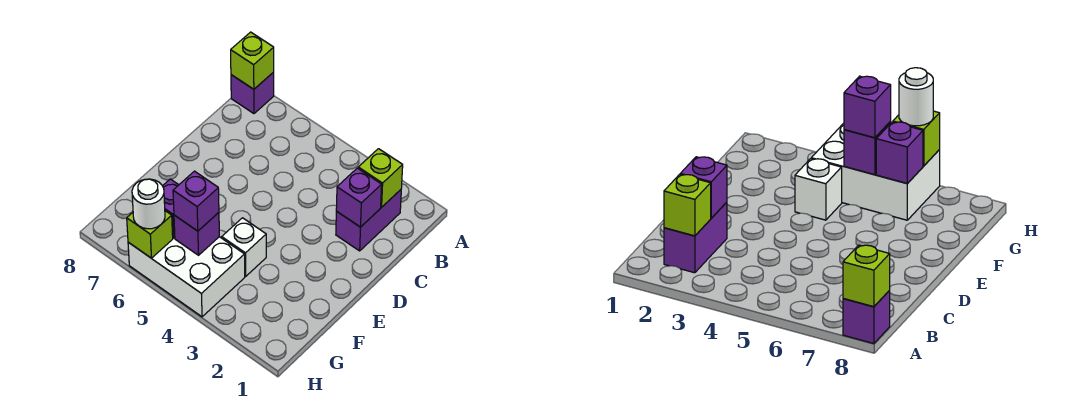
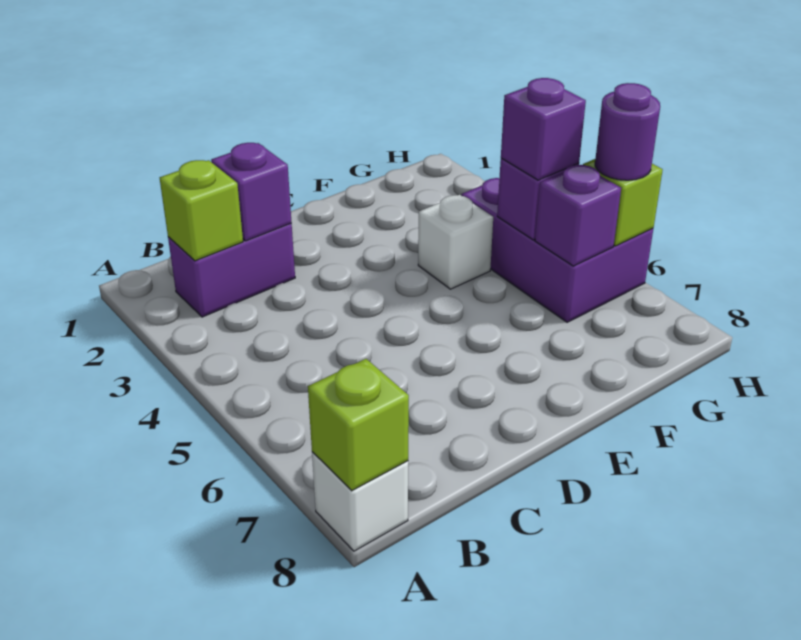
purple 1x1 brick [231,72,274,114] -> white 1x1 brick [312,452,408,551]
white 2x3 brick [128,237,245,317] -> purple 2x3 brick [461,178,653,322]
white 1x1 round brick [132,179,165,229] -> purple 1x1 round brick [595,83,660,180]

